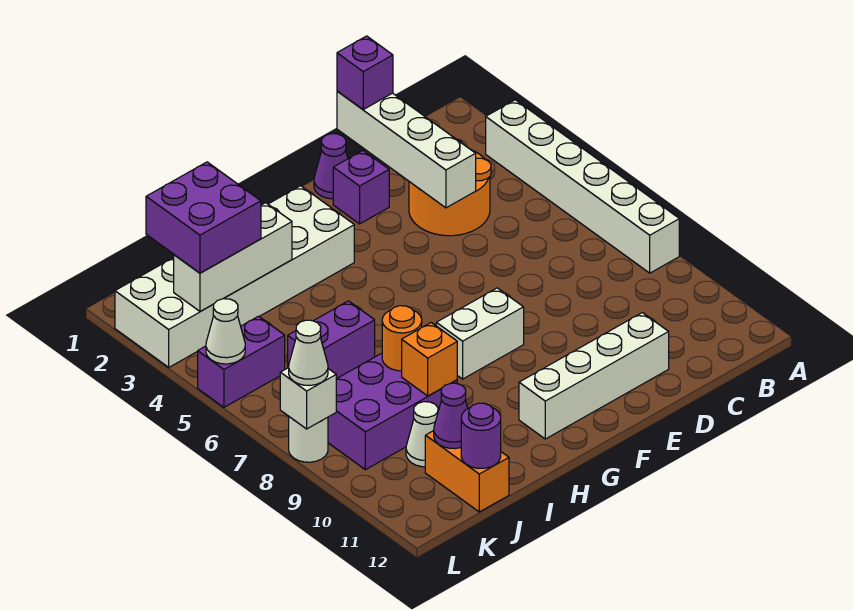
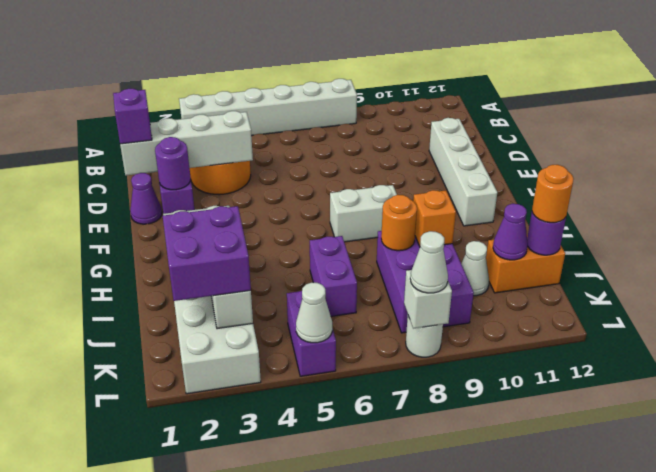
none -> purple 1x1 round brick [155,137,191,190]
white 1x2 brick [436,288,524,379] -> white 1x2 brick turned to [330,185,397,242]
none -> orange 1x1 round brick [532,165,574,223]

